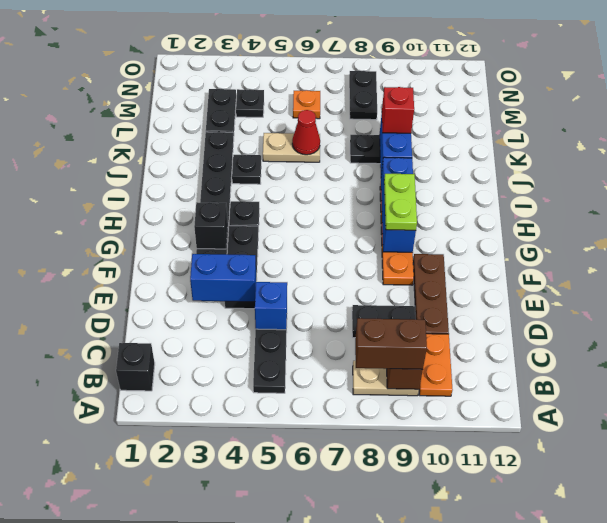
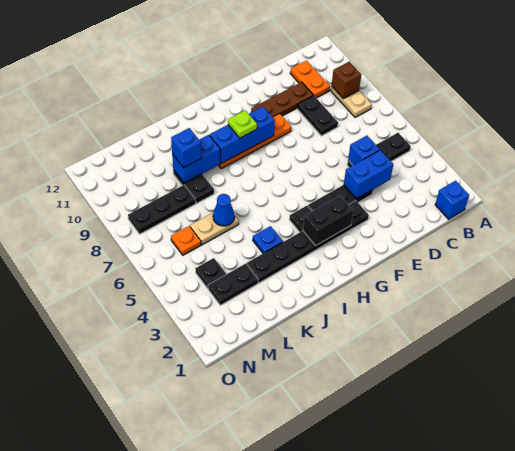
black 1x1 brick [116,343,155,391] -> blue 1x1 brick [435,181,469,219]
brown 1x2 brick [355,318,427,369] -> none
orange 1x2 plate [419,334,453,396] -> orange 1x2 plate turned to [290,61,330,98]
blue 1x2 brick [190,254,256,302] -> blue 1x2 brick turned to [344,150,393,199]
black 1x1 brick [194,202,228,249] -> black 1x2 brick [303,195,353,246]
lime 1x2 plate [384,174,417,230] -> lime 1x1 plate [228,110,257,138]
black 1x1 plate [232,155,261,184] -> blue 1x1 plate [253,226,283,253]
tan 1x2 plate [263,133,320,162] -> tan 1x2 plate turned to [190,213,239,245]
red 1x1 cone [292,110,320,155] -> blue 1x1 cone [213,194,235,226]
red 1x1 brick [382,87,414,133] -> blue 1x1 brick [171,128,202,168]
black 1x2 plate [349,71,377,120] -> black 1x3 plate [128,185,196,234]

